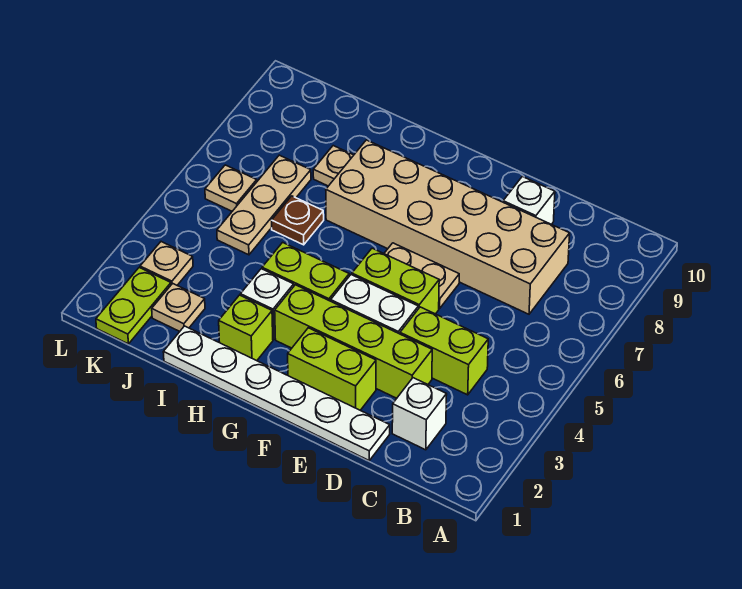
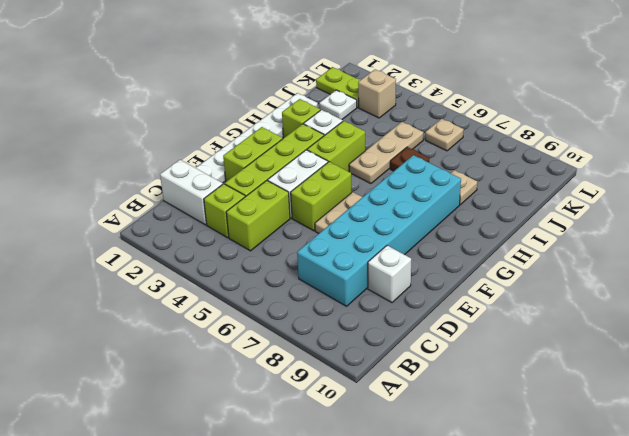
white 1x1 brick [392,378,447,450] -> white 1x2 brick [160,160,223,225]
none -> lime 1x1 brick [204,184,245,238]
tan 2x6 brick [326,140,570,314] -> cyan 2x6 brick [297,155,461,306]
tan 1x1 plate [152,283,205,331] -> white 1x1 plate [319,90,357,120]
tan 1x3 plate [217,155,311,255] -> tan 1x3 plate turned to [349,122,424,184]
tan 1x1 plate [140,242,193,285] -> tan 1x1 brick [358,70,396,118]

